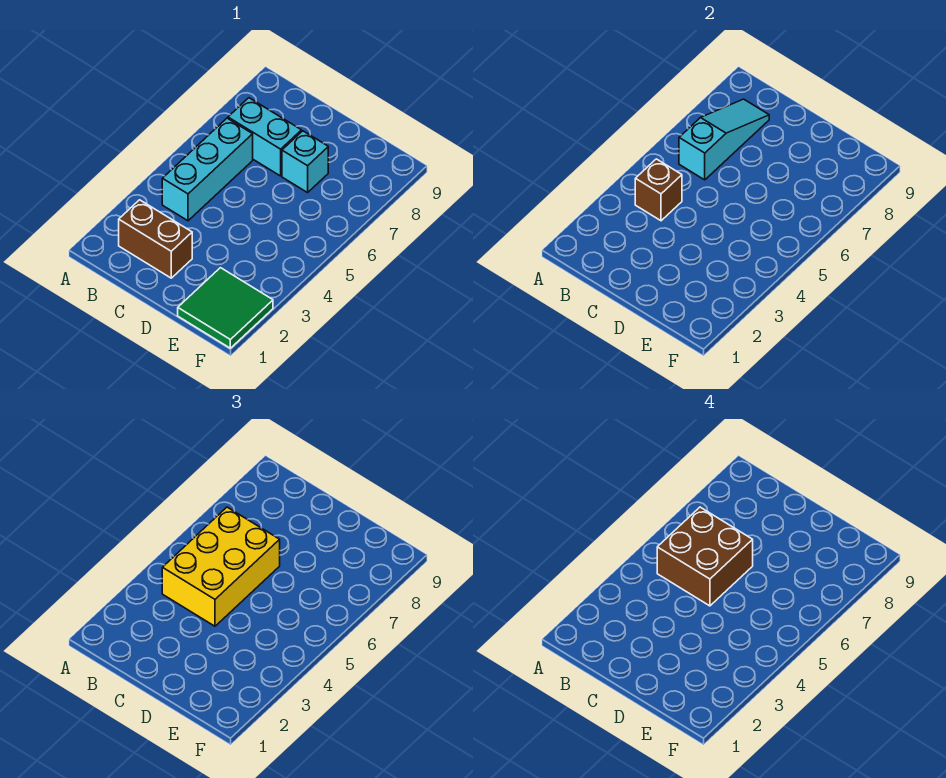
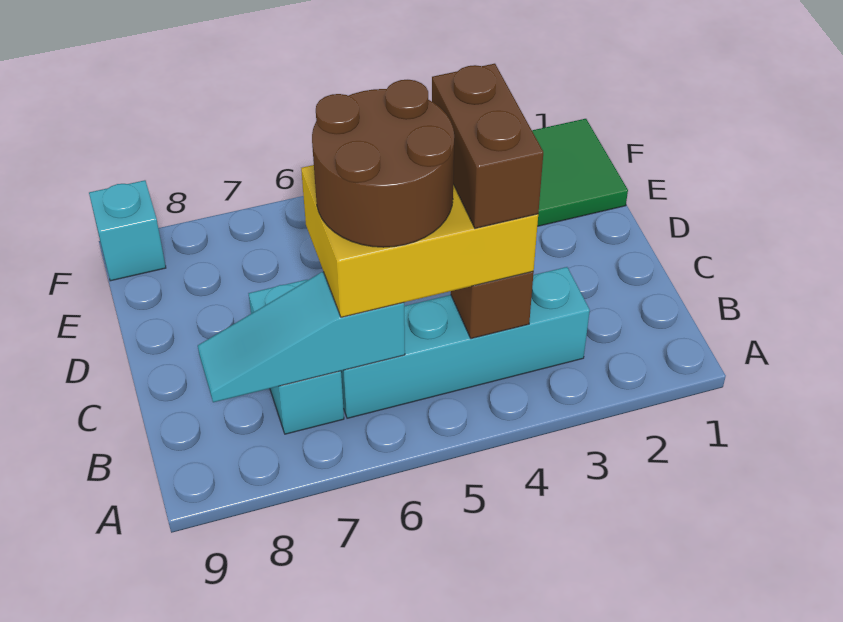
brown 1x2 brick [119,200,192,278] -> brown 1x2 brick moved to [432,64,543,228]
cyan 1x3 brick [162,118,253,221] -> cyan 1x4 brick [341,267,590,418]
brown 2x2 brick [657,507,753,606] -> brown 2x2 round brick [312,80,454,247]
cyan 1x1 brick [282,131,328,193] -> cyan 1x1 brick moved to [89,180,166,281]

